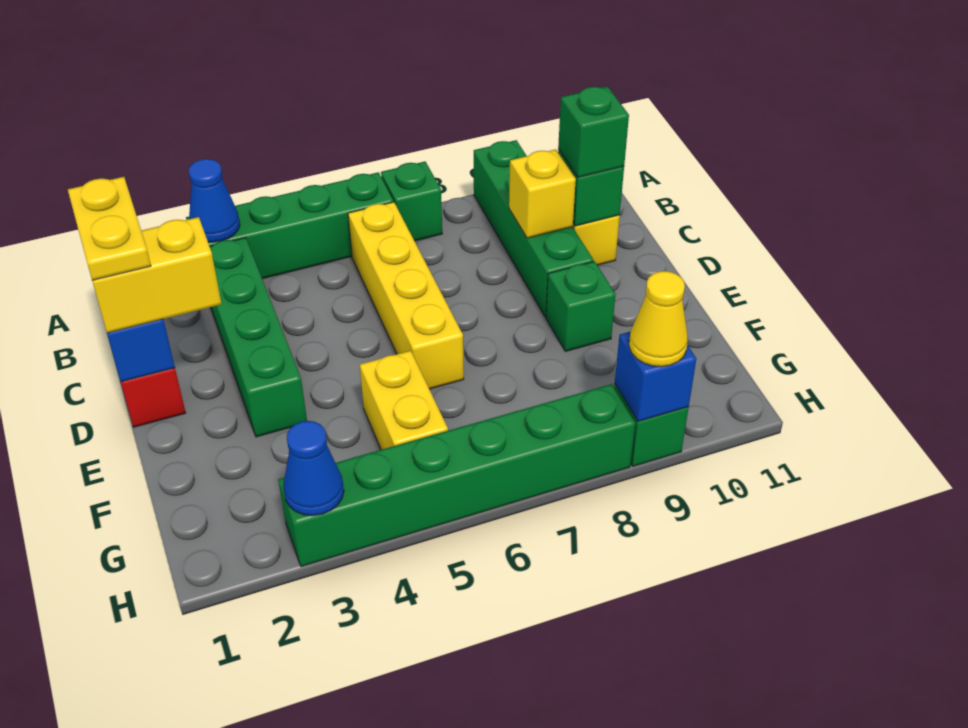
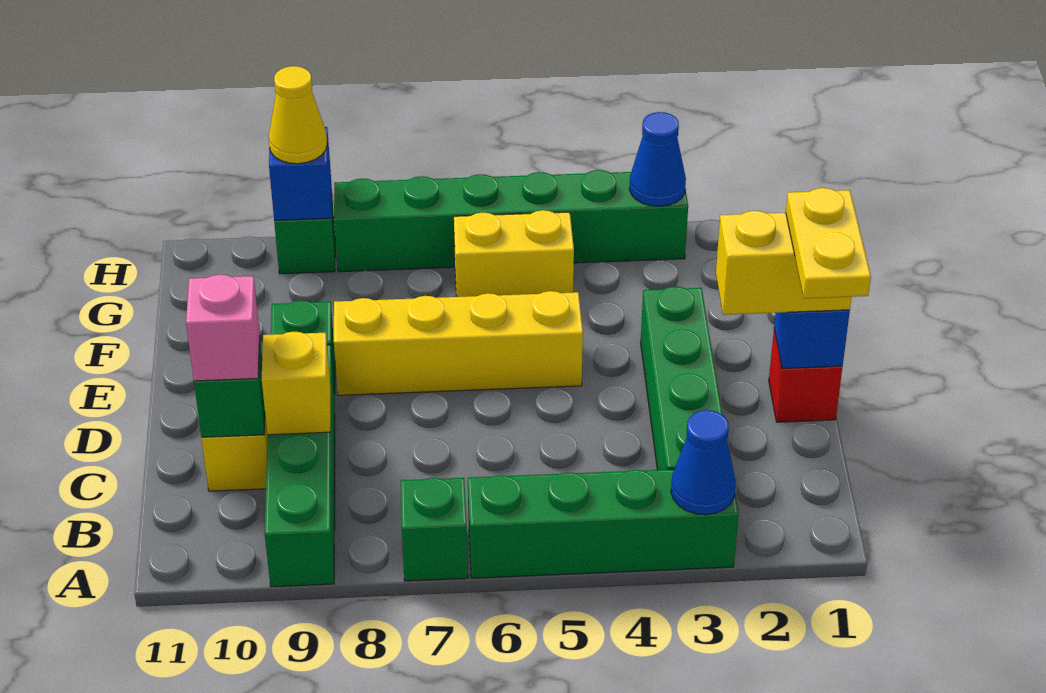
yellow 1x4 brick [348,202,464,389] -> yellow 1x4 brick turned to [334,291,583,395]
green 1x1 brick [558,86,629,177] -> pink 1x1 brick [186,275,260,381]
yellow 1x2 brick [360,351,448,450] -> yellow 1x2 brick turned to [454,210,574,297]

